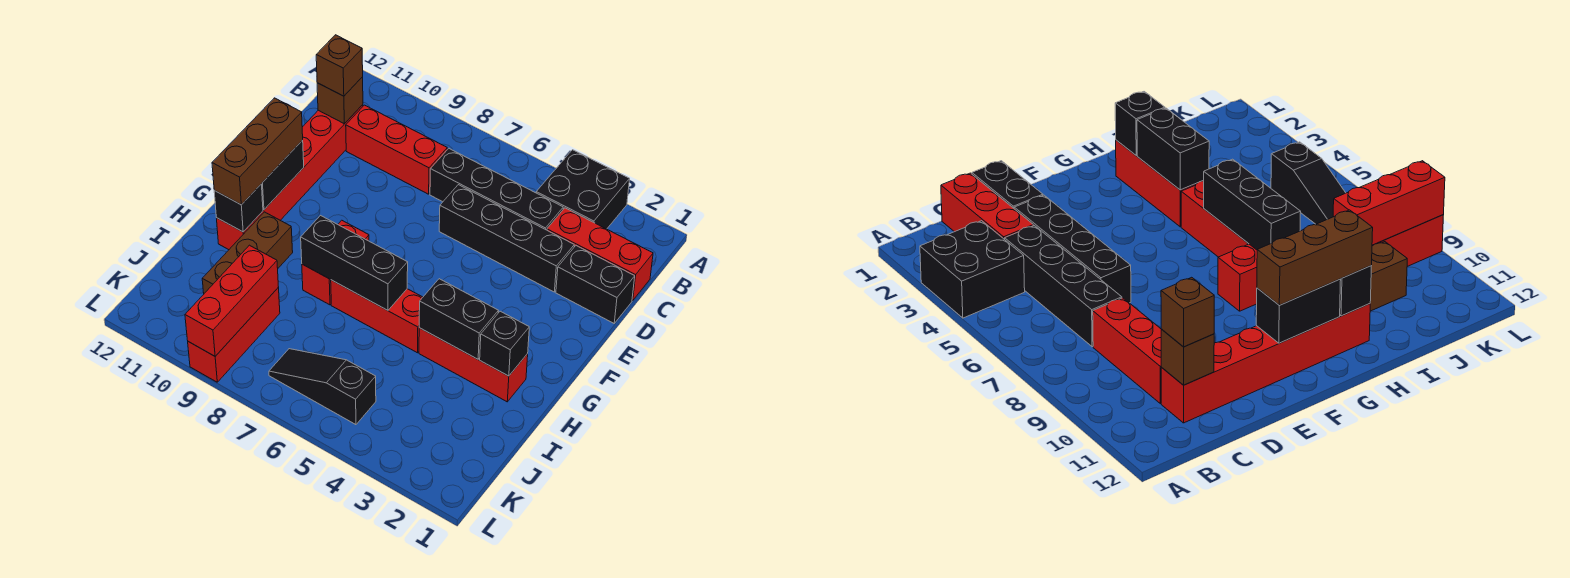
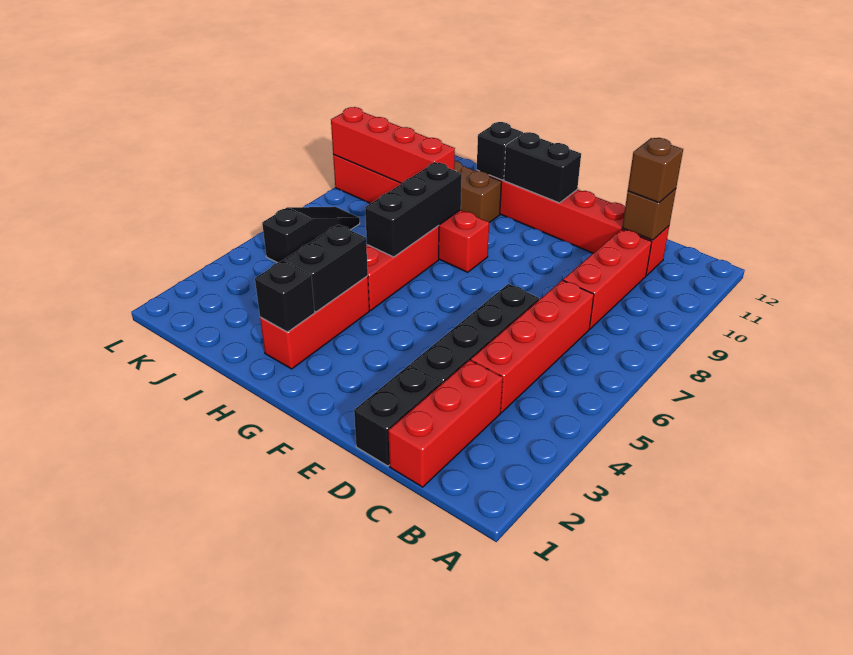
black 2x2 brick [536,150,630,229] -> none
black 1x4 brick [430,149,563,230] -> red 1x4 brick [471,280,594,413]
brown 1x3 brick [212,98,303,205] -> none
red 1x3 brick [185,245,278,356] -> red 1x4 brick [331,107,455,184]

